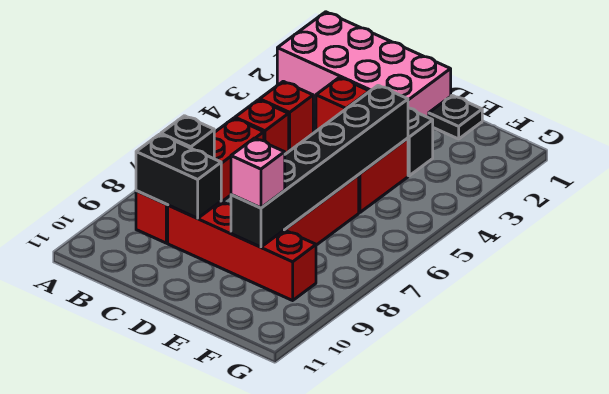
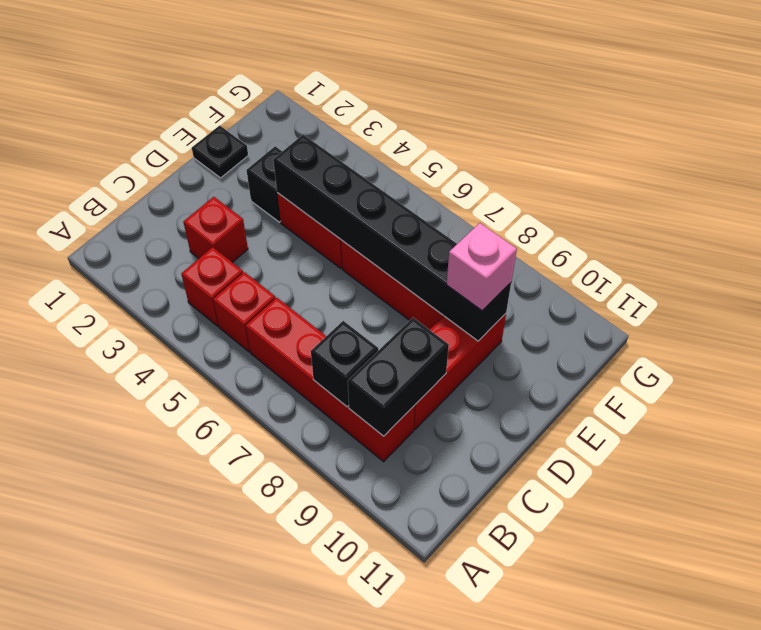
pink 2x4 brick [277,12,451,118] -> none
red 1x4 brick [168,201,316,300] -> red 1x3 brick [413,314,506,430]

